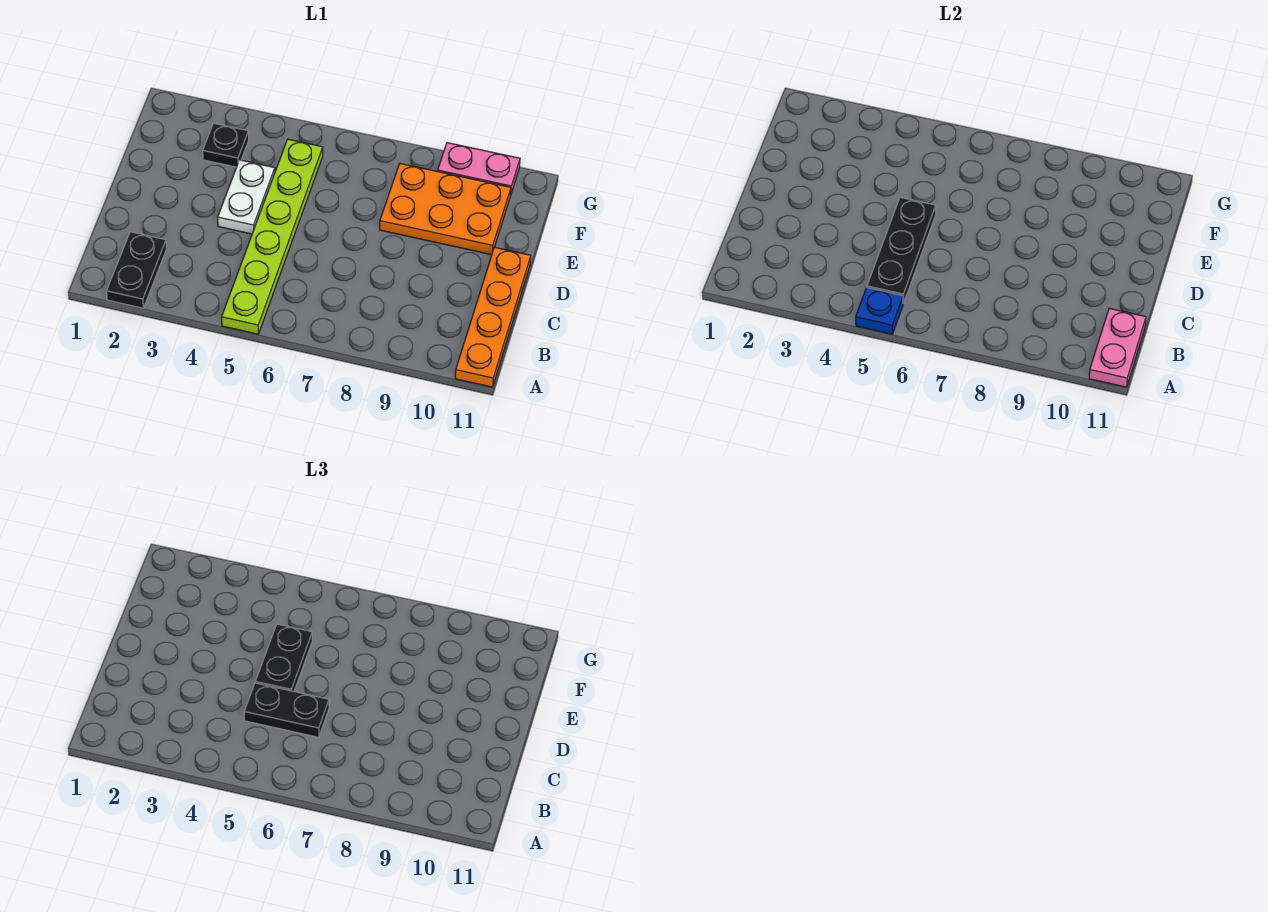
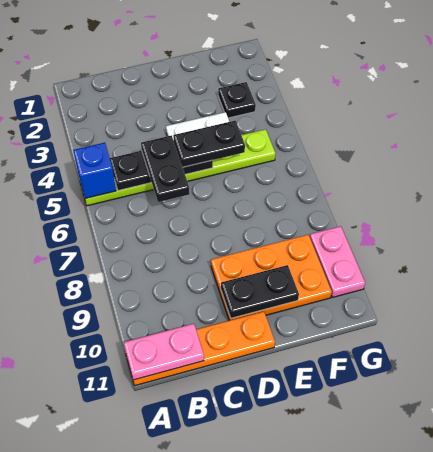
black 1x2 plate [107,232,166,308] -> black 1x2 plate moved to [221,265,299,318]
blue 1x1 plate [856,288,903,334] -> blue 1x1 brick [73,143,116,199]
orange 2x3 plate [380,164,511,255] -> orange 2x3 plate turned to [211,235,332,321]

